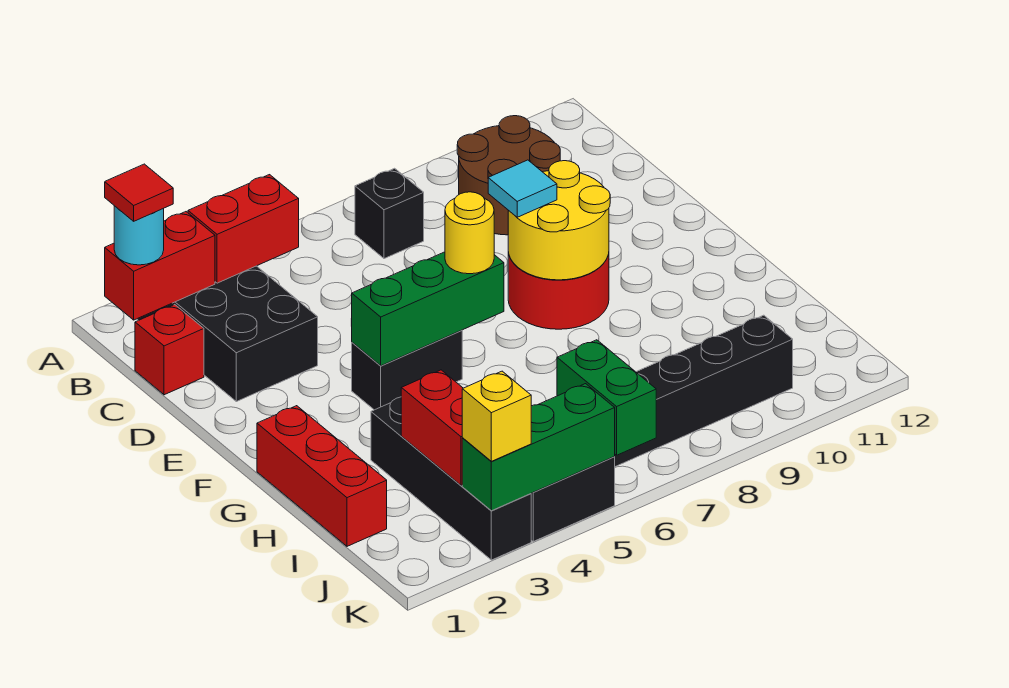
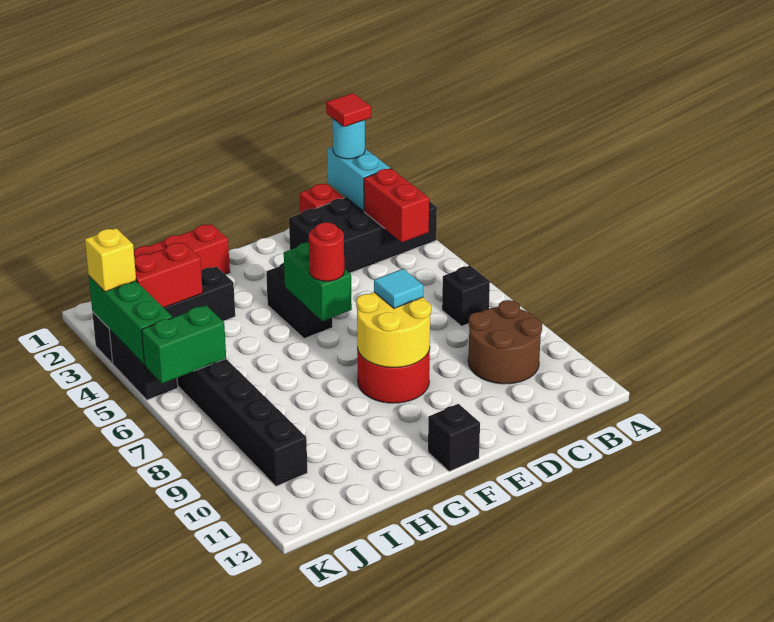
red 1x2 brick [105,212,215,320] -> cyan 1x2 brick [327,147,390,211]
green 1x3 brick [351,252,504,366] -> green 1x2 brick [284,242,352,321]
yellow 1x1 round brick [445,192,494,274] -> red 1x1 round brick [309,222,344,281]
none -> black 1x1 brick [428,404,480,472]

